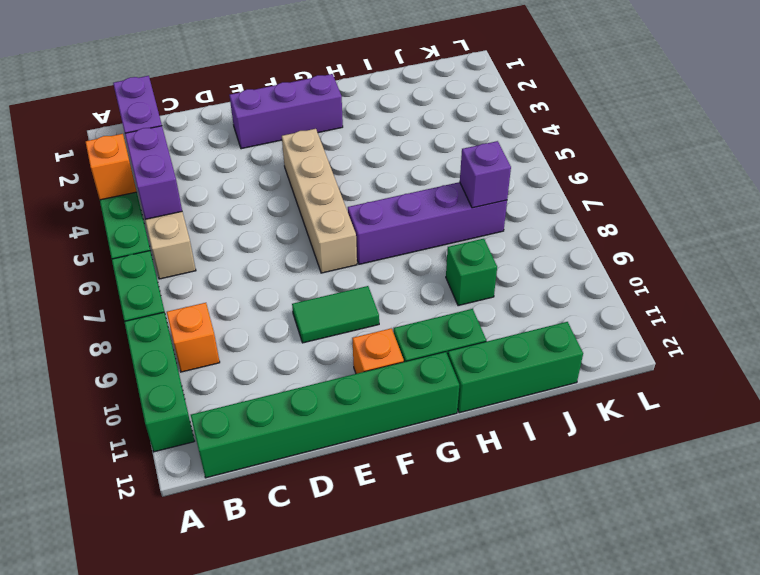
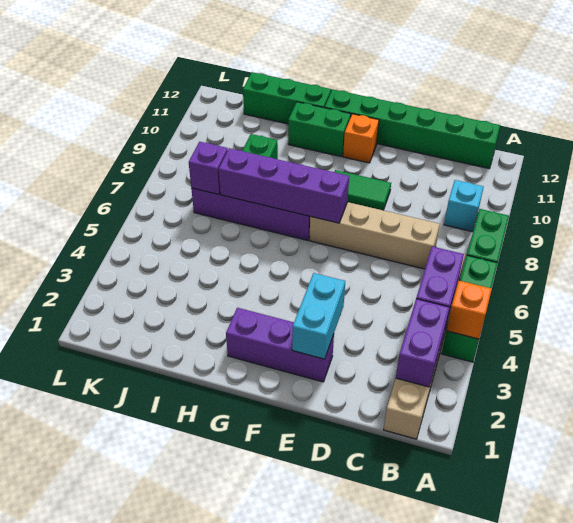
green 1x3 brick [124,312,194,452] -> none
orange 1x1 brick [167,303,220,372] -> cyan 1x1 brick [444,180,483,232]
none -> cyan 1x2 brick [292,273,345,359]
tan 1x4 brick [282,129,357,273] -> tan 1x4 brick turned to [309,202,440,269]
none -> purple 1x4 brick [219,148,349,223]

